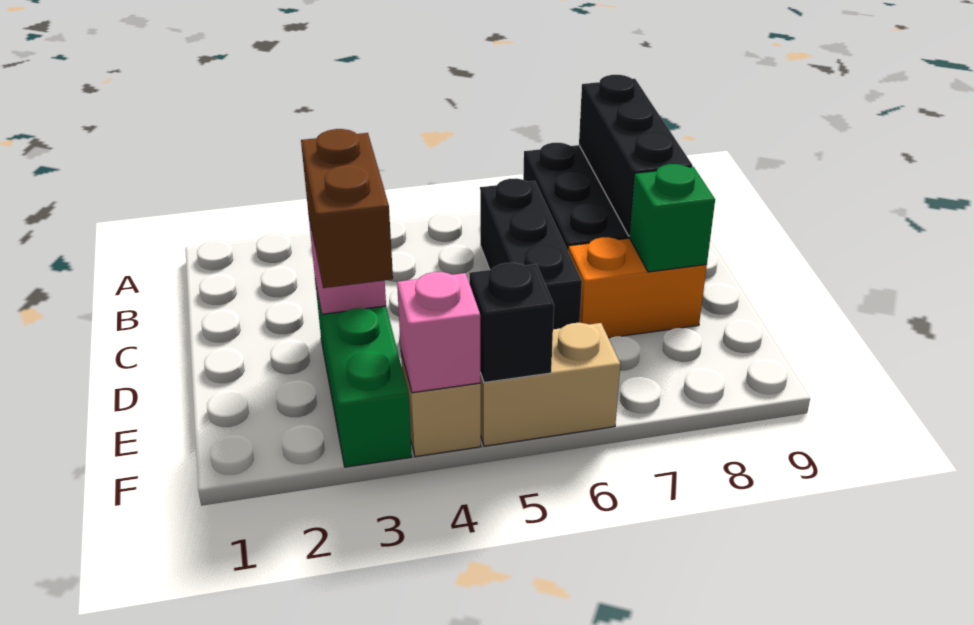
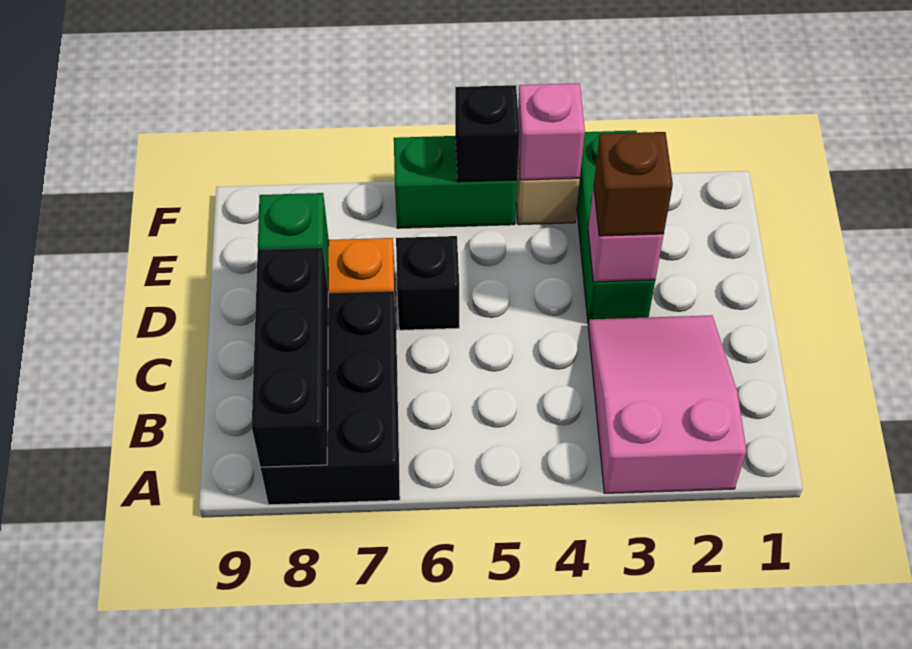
none -> pink 2x3 slope [588,315,747,493]
black 1x3 brick [480,178,582,329] -> black 1x1 brick [396,236,459,330]
brown 1x2 brick [301,129,393,288] -> brown 1x1 brick [594,132,673,236]
tan 1x2 brick [480,323,620,446] -> green 1x2 brick [394,136,517,228]

